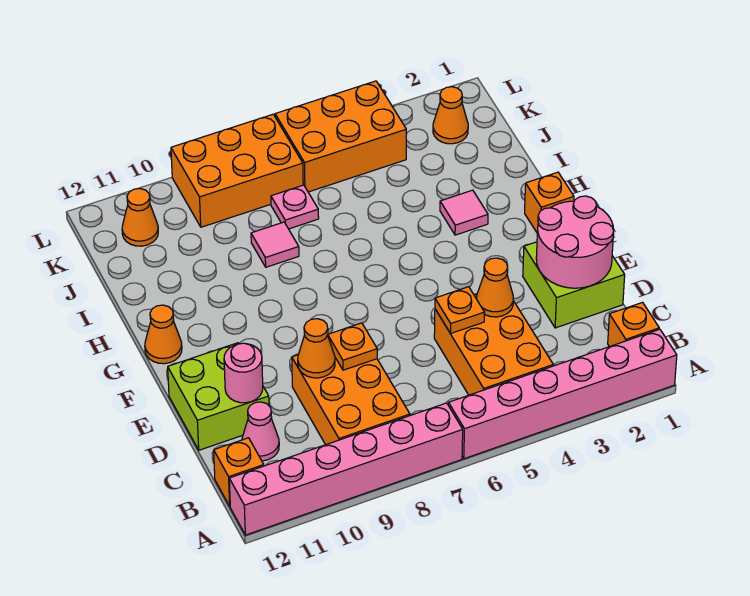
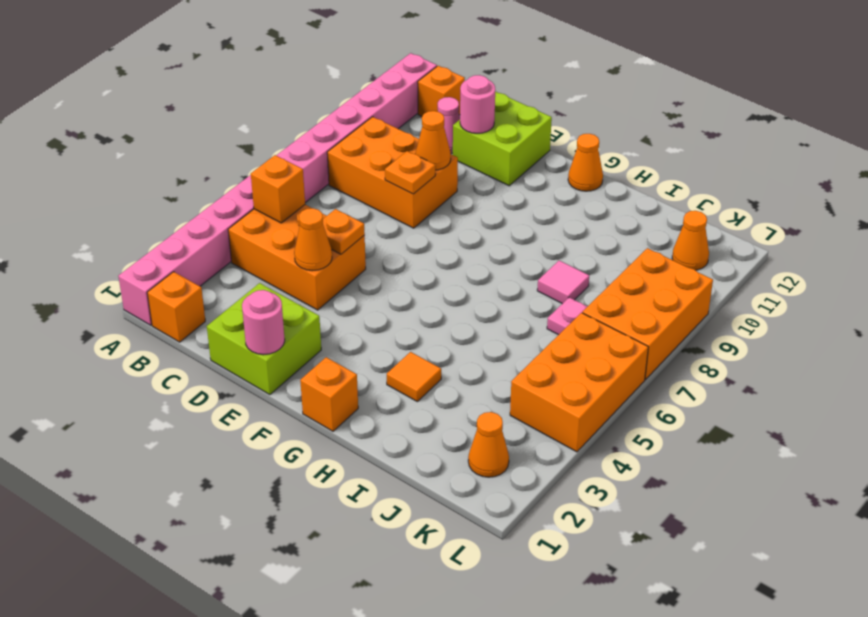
none -> orange 1x1 brick [251,155,305,223]
pink 2x2 round brick [536,196,614,288] -> pink 1x1 round brick [242,290,285,355]
pink 1x1 tile [440,190,488,235] -> orange 1x1 tile [387,352,441,401]

